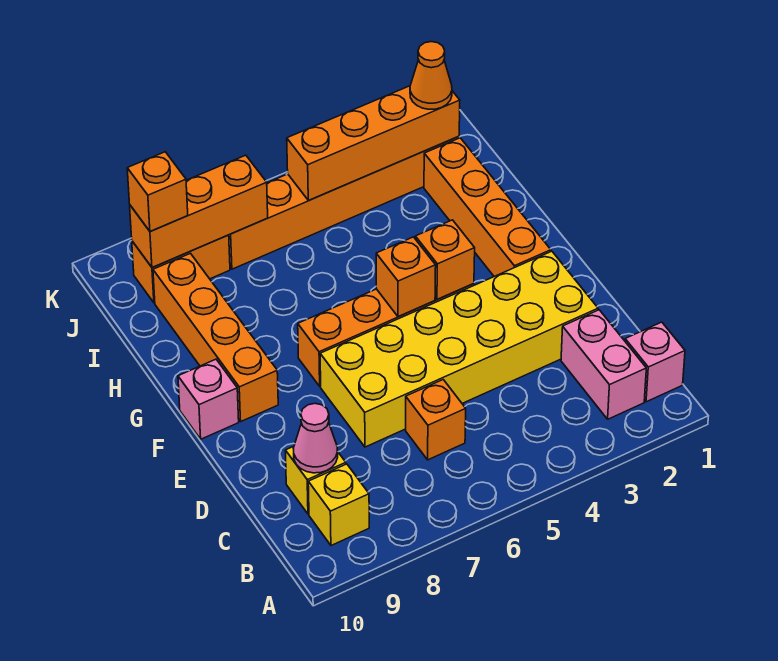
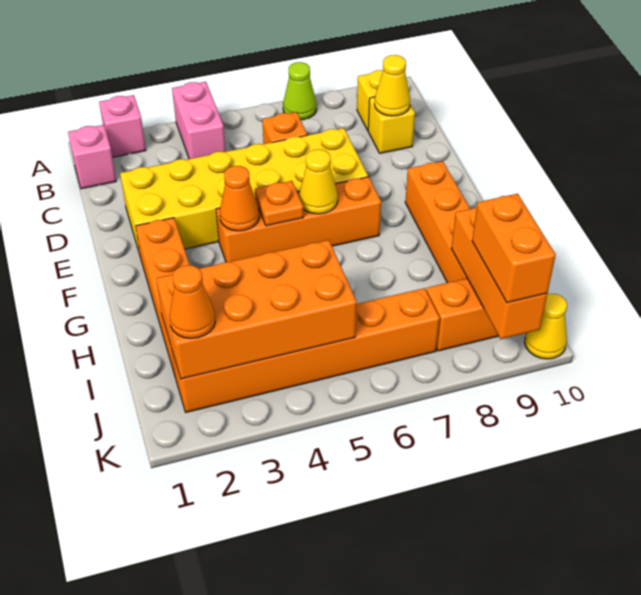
none -> lime 1x1 cone [283,62,317,120]
pink 1x2 brick [561,310,646,419] -> pink 1x2 brick moved to [172,82,225,159]
pink 1x1 cone [293,404,338,473] -> yellow 1x1 cone [374,55,410,116]
orange 1x1 brick [415,220,475,300] -> orange 1x1 cone [220,166,259,231]
orange 1x1 brick [376,237,436,317] -> orange 1x1 plate [255,181,303,226]
none -> yellow 1x1 cone [299,149,338,214]
pink 1x1 brick [178,359,239,439] -> pink 1x1 brick moved to [99,95,146,157]
orange 1x4 brick [287,86,460,200] -> orange 2x4 brick [156,240,357,379]
orange 1x3 brick [130,155,268,268] -> orange 1x3 brick turned to [451,207,547,339]
orange 1x1 brick [127,152,188,232] -> orange 1x2 brick [472,194,556,303]
none -> yellow 1x1 cone [525,294,567,359]

